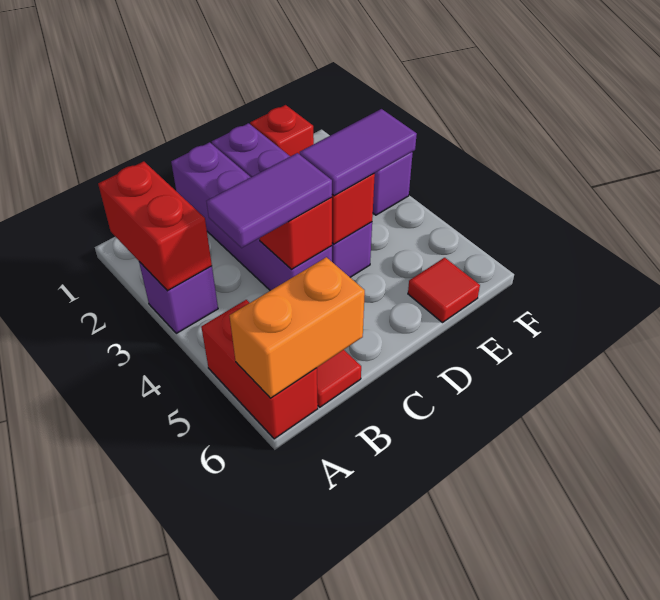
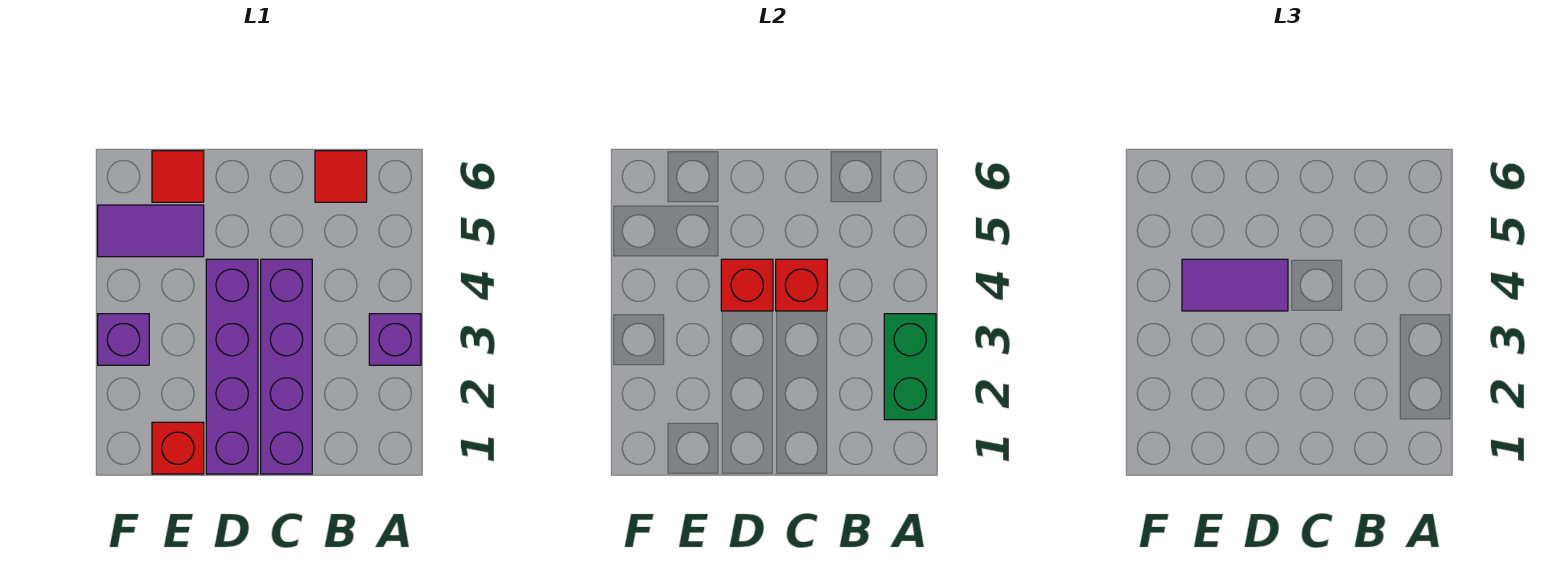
red 1x2 brick [98,161,212,291] -> green 1x2 brick [884,314,936,420]
red 1x2 brick [201,300,318,439] -> none
orange 1x2 brick [230,257,365,398] -> none
purple 1x2 tile [206,153,332,248] -> purple 1x2 tile moved to [98,205,204,257]

